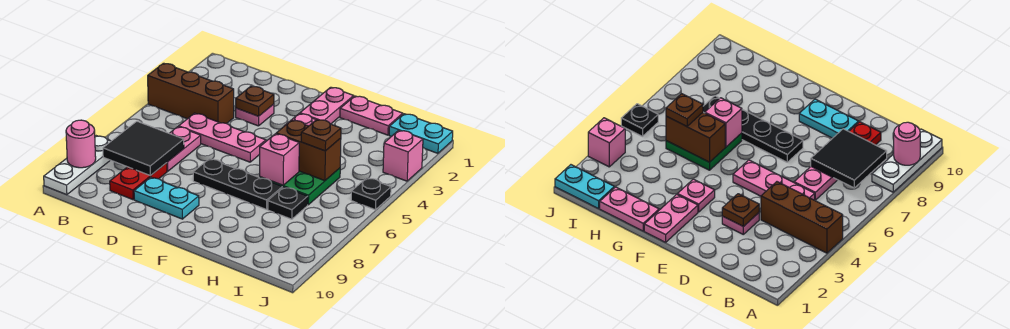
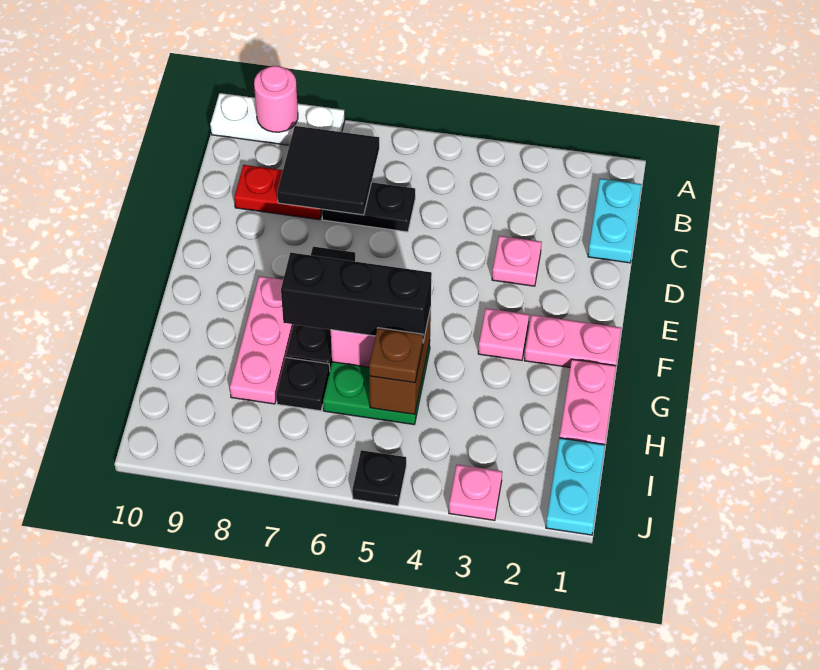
brown 1x3 brick [148,63,234,124] -> none
pink 1x3 plate [179,113,266,162] -> pink 1x3 plate moved to [230,276,293,404]
pink 1x2 plate [167,127,201,171] -> black 1x2 plate [322,182,415,232]
brown 1x1 plate [236,86,274,116] -> none
cyan 1x2 plate [134,177,199,219] -> cyan 1x2 plate moved to [588,179,642,263]
none -> black 1x3 brick [281,252,432,342]
pink 1x1 brick [383,130,423,181] -> pink 1x1 plate [449,465,502,520]

